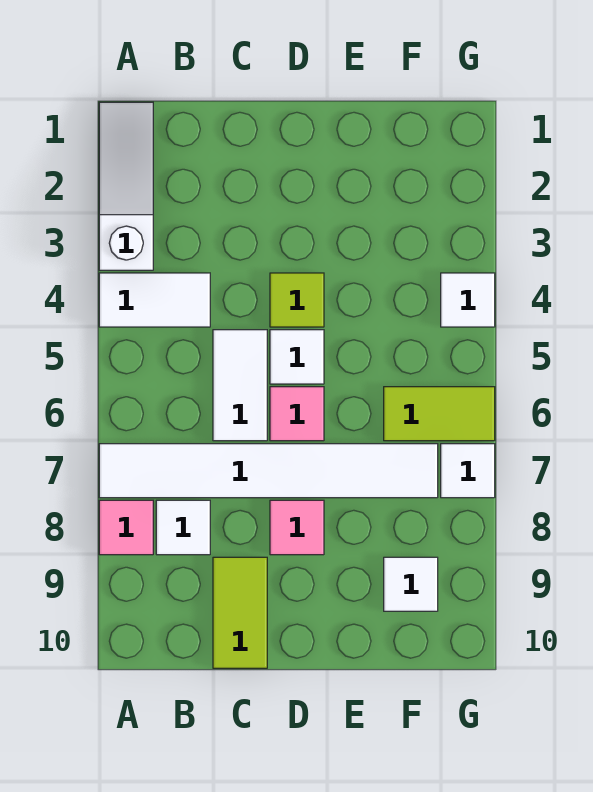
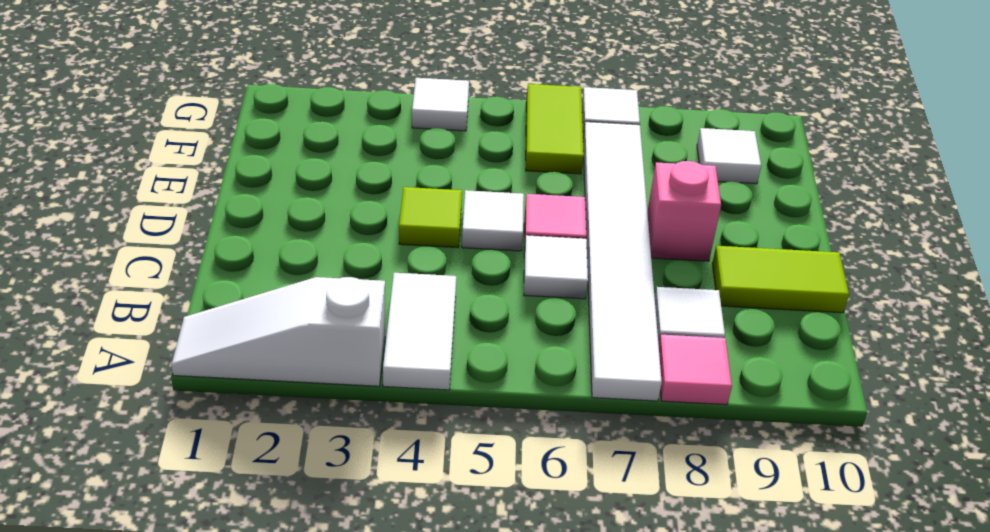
white 1x2 tile [213,330,267,441] -> white 1x1 tile [524,235,588,299]
pink 1x1 tile [270,500,324,555] -> pink 1x1 brick [647,161,721,261]

